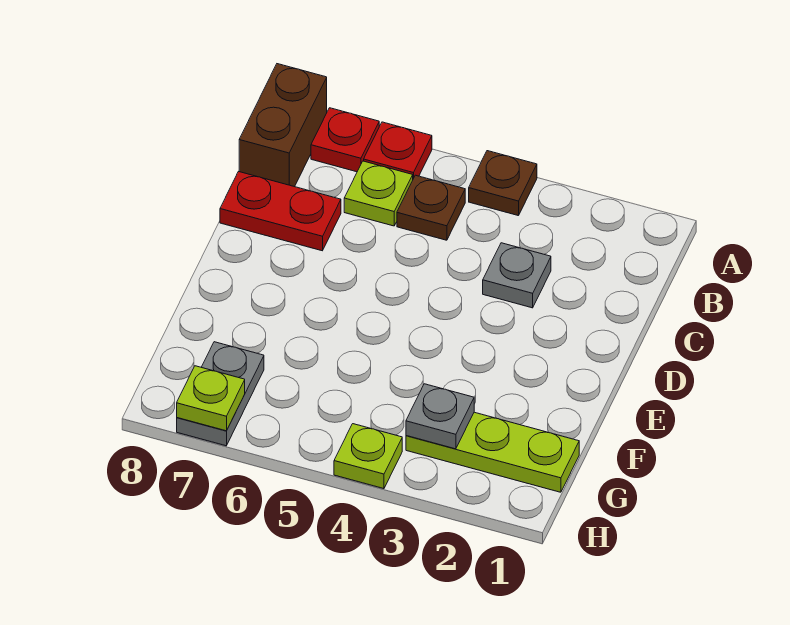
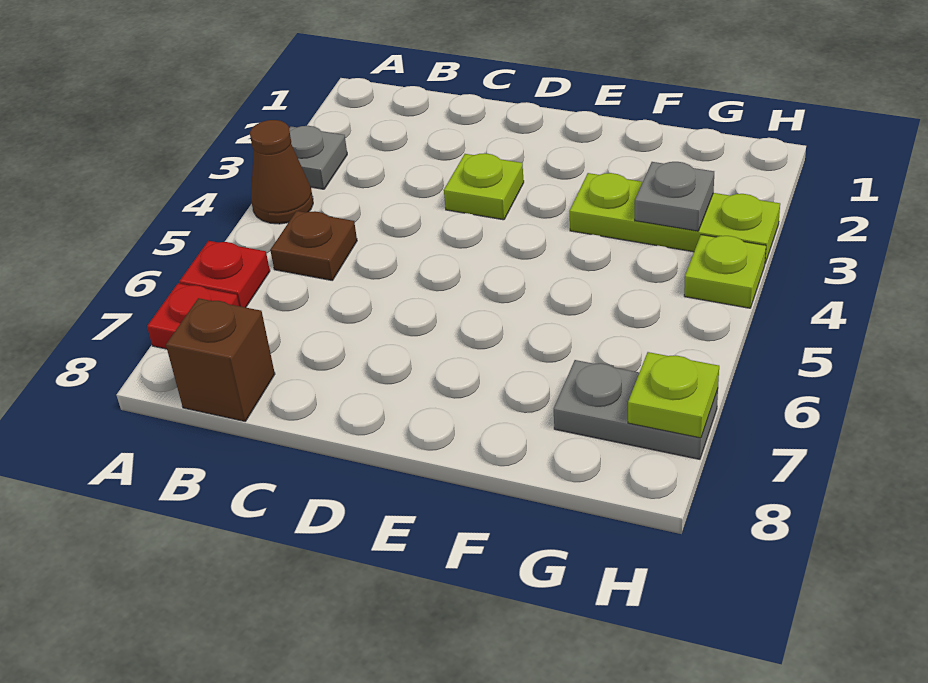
brown 1x1 plate [469,151,537,216] -> brown 1x1 cone [250,120,313,224]
brown 1x2 brick [239,64,327,187] -> brown 1x1 brick [166,298,275,421]
lime 1x1 plate [344,161,413,226] -> lime 1x1 plate moved to [444,153,524,220]
grey 1x1 plate [483,243,551,308] -> grey 1x1 plate moved to [289,126,347,189]
red 1x2 plate [220,172,341,251] -> none
lime 1x3 plate [406,412,579,492] -> lime 1x3 plate turned to [570,173,780,263]

